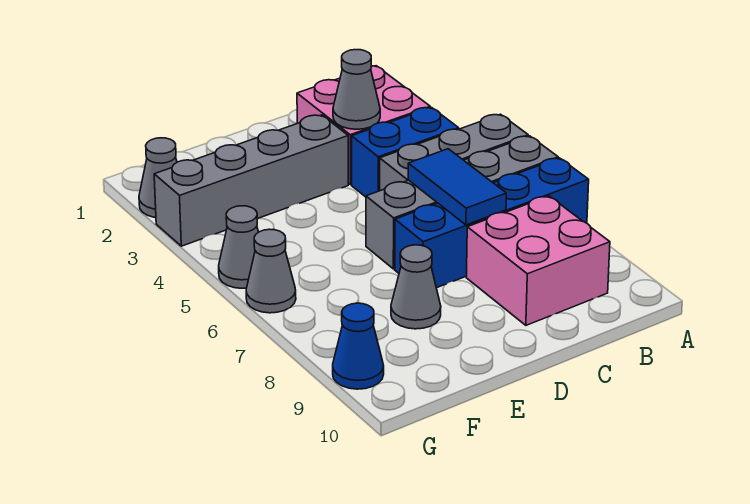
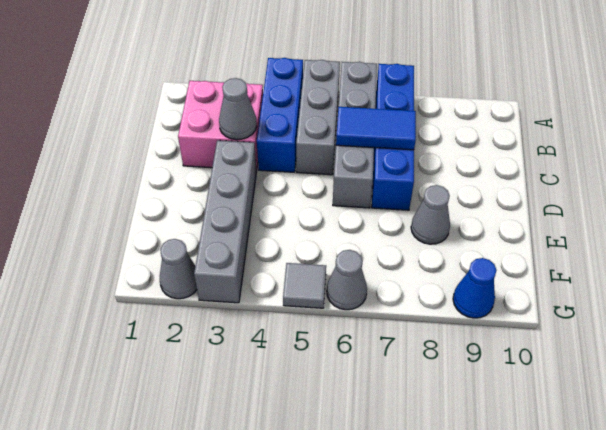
blue 1x2 brick [352,108,459,197] -> blue 1x3 brick [257,58,303,172]
pink 2x2 brick [466,196,610,325] -> none
grey 1x1 cone [219,206,258,288] -> grey 1x1 tile [283,263,326,308]

